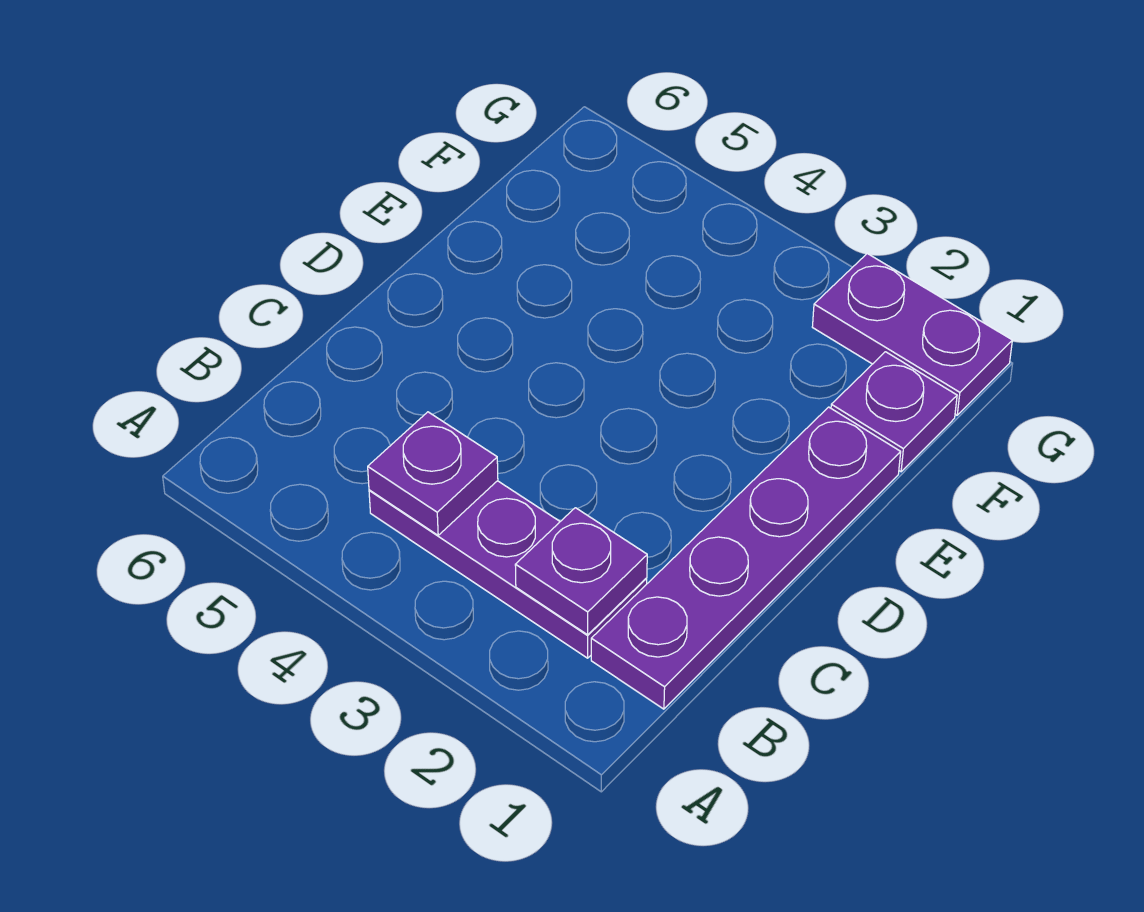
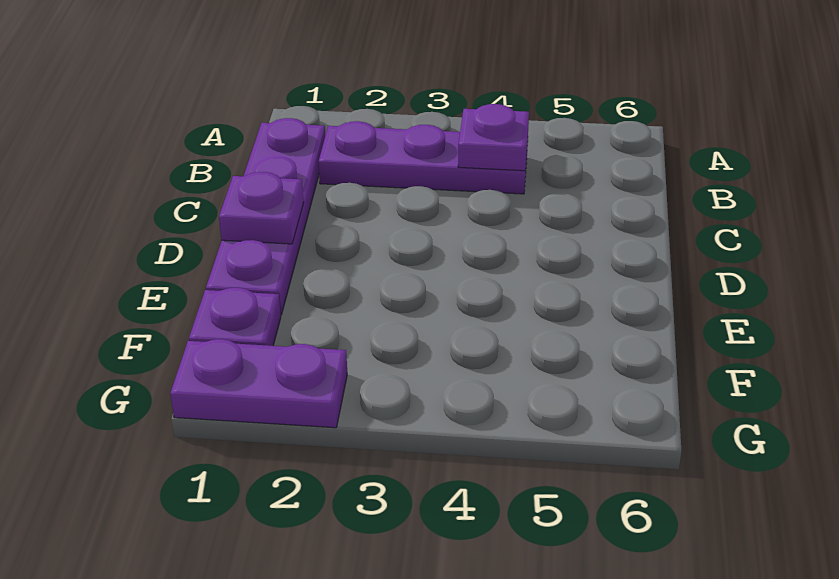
purple 1x1 plate [515,508,647,635] -> purple 1x1 plate moved to [219,172,304,244]

